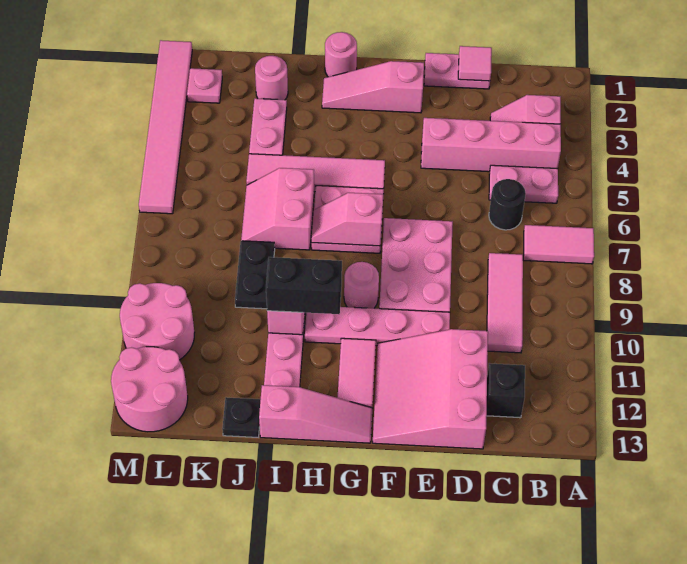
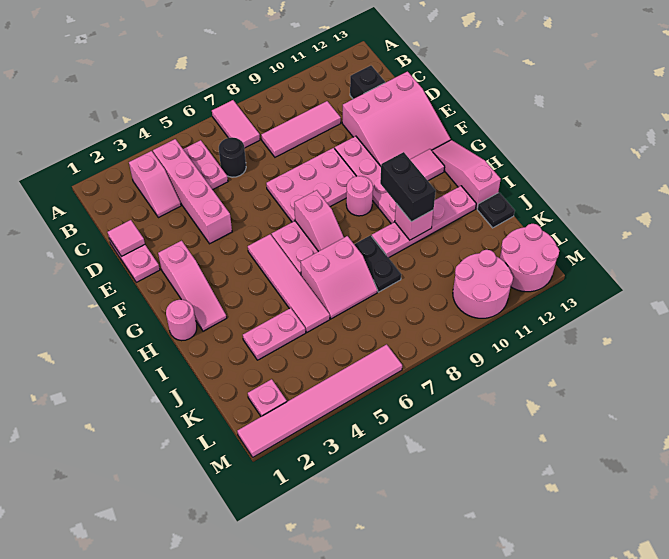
pink 1x1 round brick [255,56,288,100] -> none
black 1x2 plate [235,241,275,309] -> black 1x2 plate turned to [354,235,401,292]

